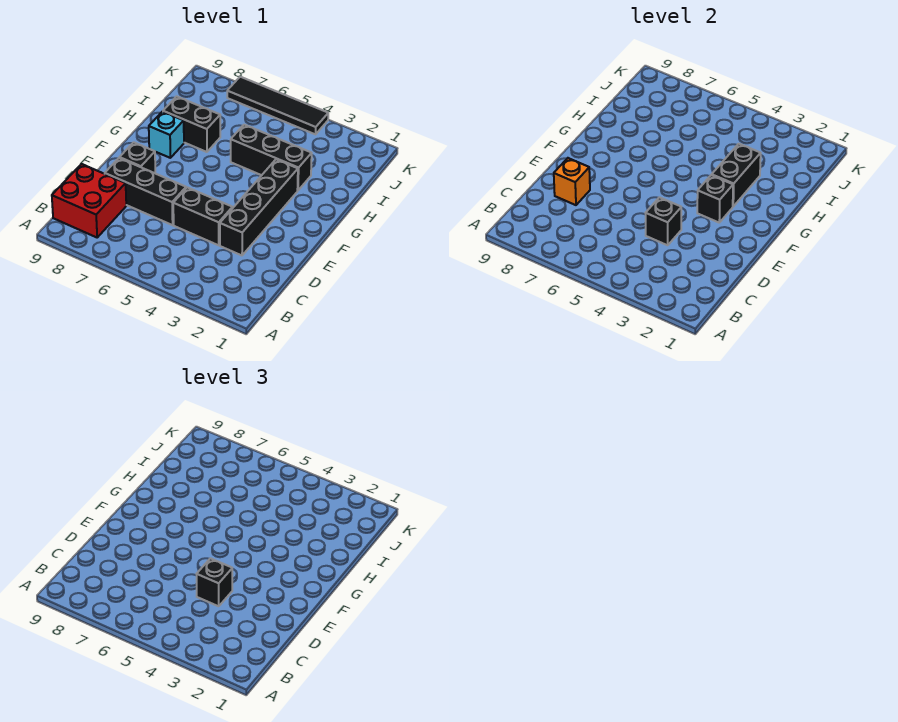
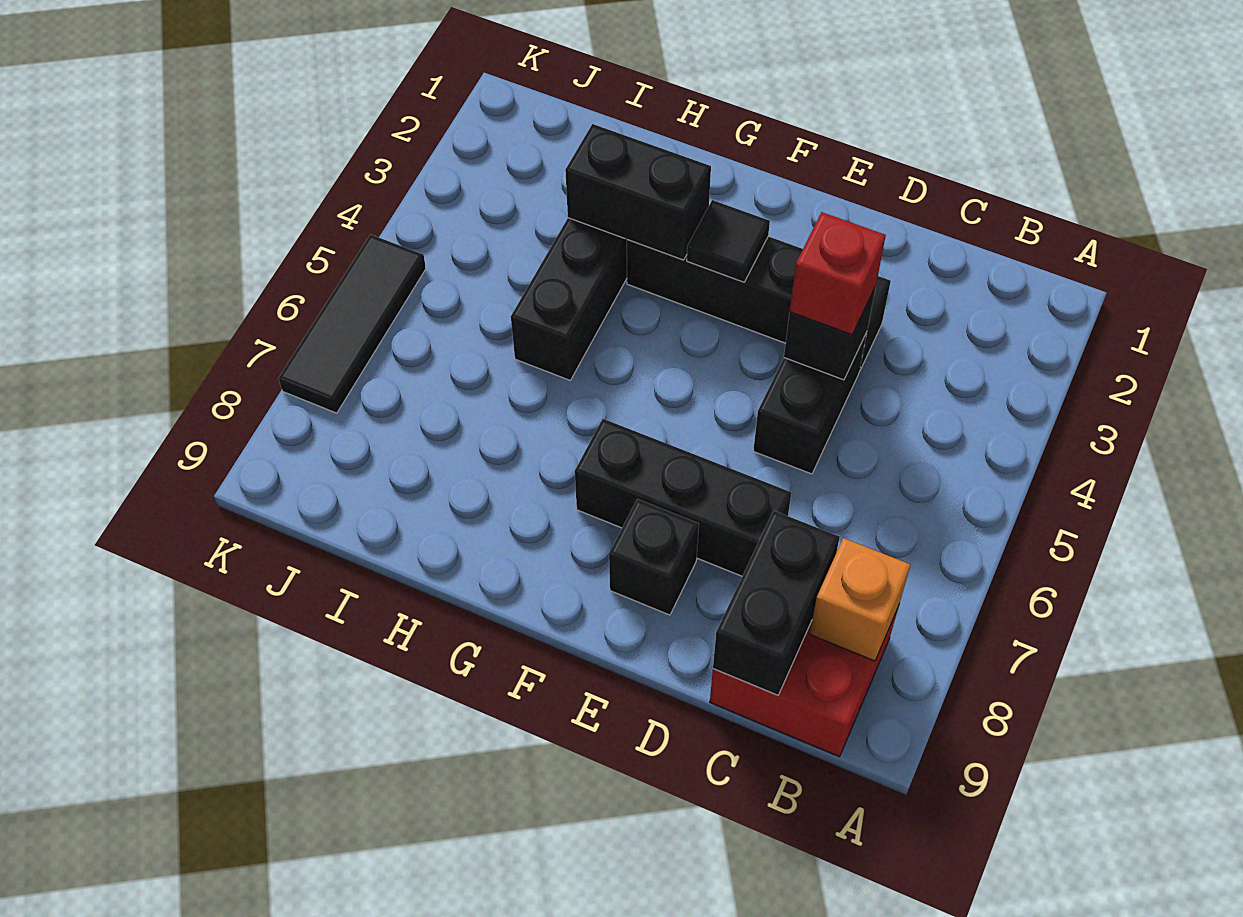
black 1x1 brick [197,558,232,606] -> red 1x1 brick [790,212,886,335]
black 1x3 brick [105,158,186,225] -> black 1x3 brick turned to [575,419,791,576]
orange 1x1 brick [554,158,590,205] -> orange 1x1 brick moved to [810,538,911,661]
black 1x1 brick [697,175,733,222] -> black 1x1 tile [687,200,770,282]
cyan 1x1 brick [149,112,184,158] -> none
black 1x2 brick [163,96,220,152] -> black 1x2 brick moved to [713,511,840,695]
black 1x4 tile [227,77,328,134] -> black 1x3 tile [278,234,426,413]

